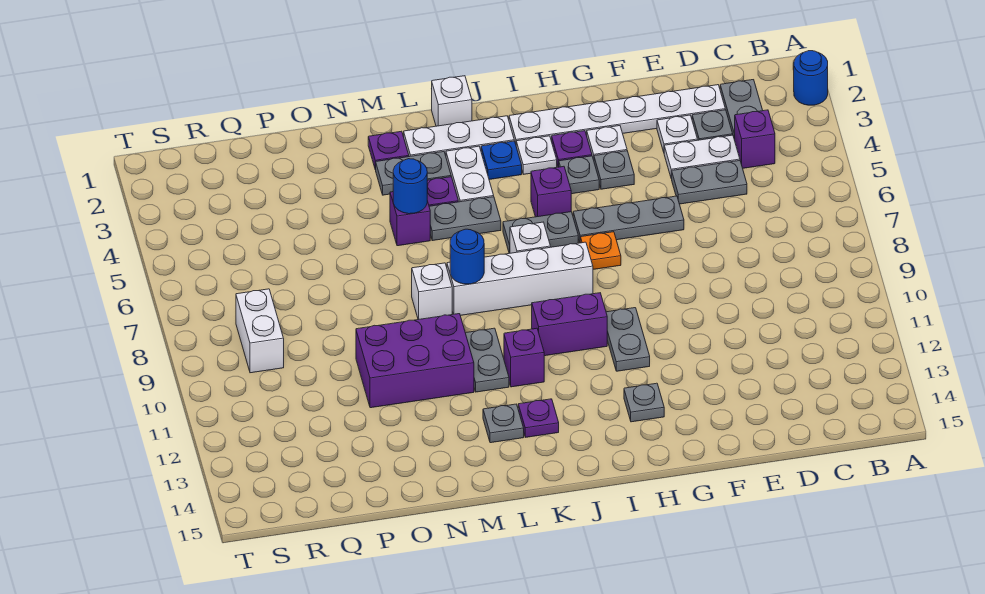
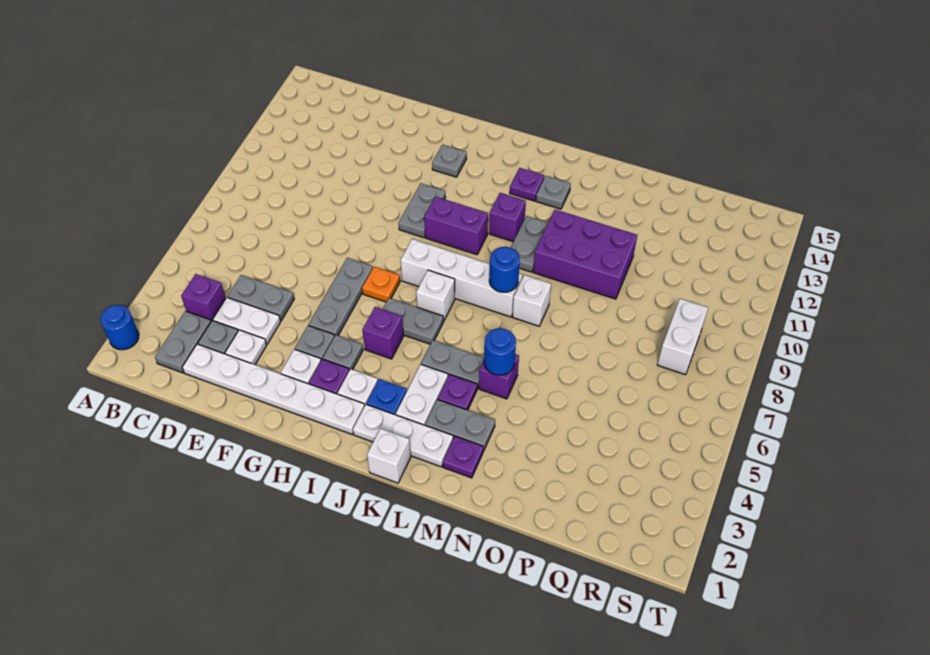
grey 1x3 plate [573,196,684,243] -> grey 1x3 plate turned to [309,258,373,336]

